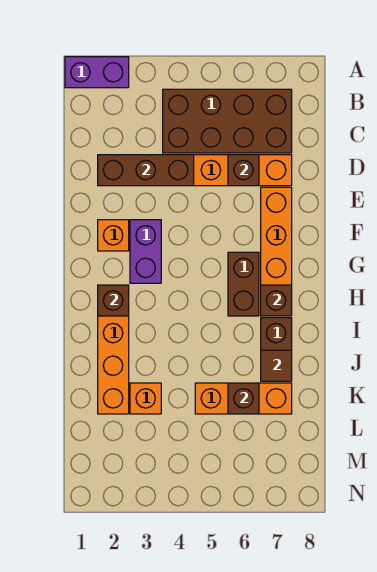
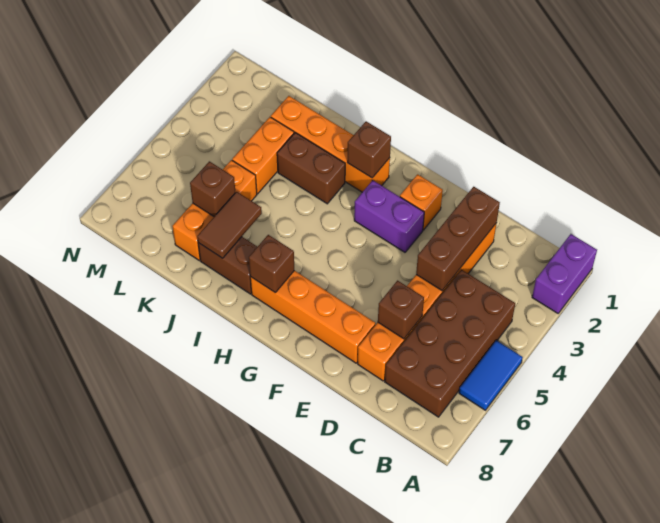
none -> blue 1x2 tile [459,340,523,410]
brown 1x2 brick [228,252,259,316] -> brown 1x2 brick moved to [277,133,345,204]
brown 1x1 tile [261,350,292,381] -> brown 1x2 tile [197,192,262,258]
orange 1x1 brick [130,383,161,414] -> orange 1x2 brick [232,117,294,194]

